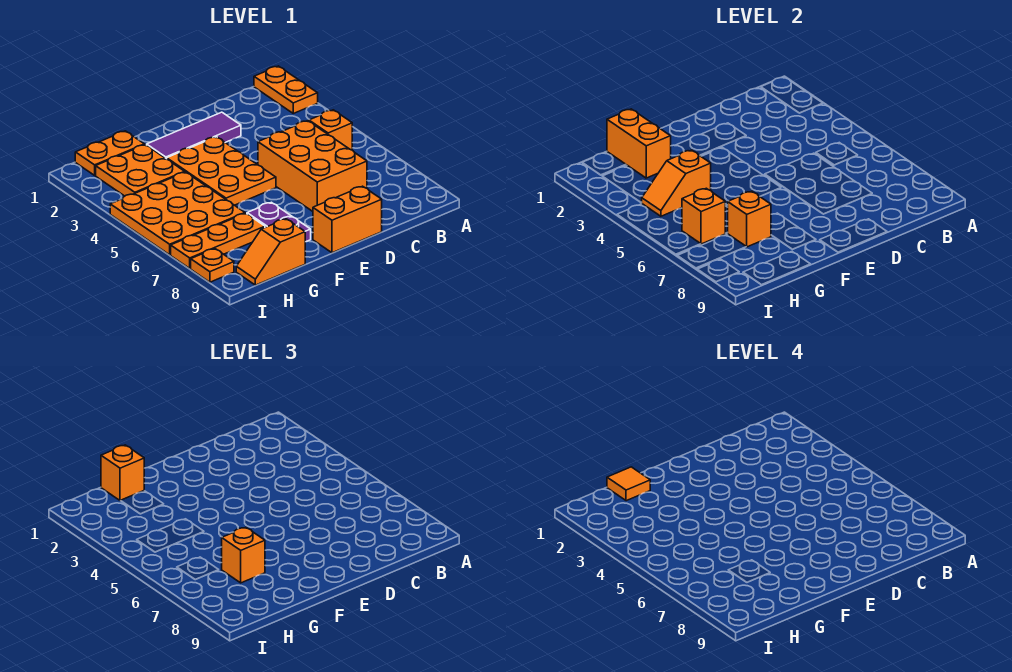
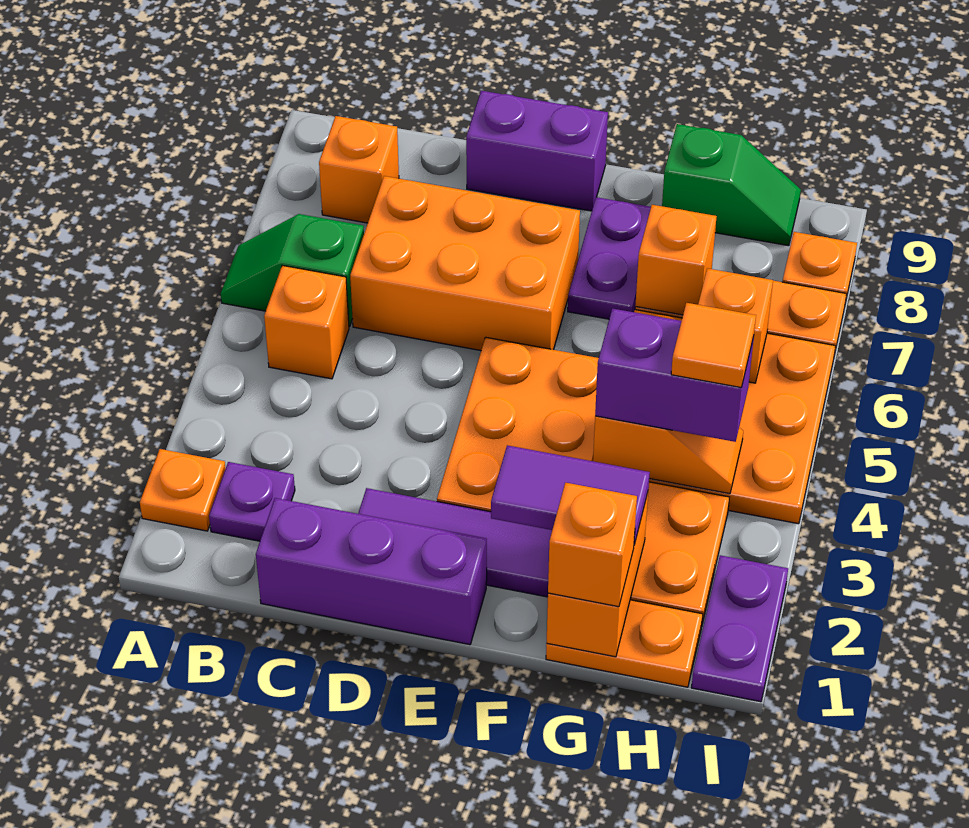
orange 1x2 plate [254,66,318,113] -> orange 1x1 plate [140,449,226,531]
none -> green 1x2 slope [221,214,364,327]
none -> purple 1x1 plate [209,462,295,541]
none -> purple 1x3 brick [256,498,487,645]
orange 2x3 brick [258,121,367,211] -> orange 2x3 brick turned to [350,176,580,351]
orange 1x2 brick [313,186,382,253] -> purple 1x2 brick [466,91,608,211]
none -> purple 1x2 tile [491,445,650,545]
orange 1x1 tile [607,467,650,501] -> orange 1x1 tile moved to [671,303,756,388]
none -> purple 1x2 brick [595,308,754,442]
orange 1x1 brick [222,527,265,583] -> orange 1x1 brick moved to [319,116,399,223]
orange 1x2 slope [236,219,305,285] -> green 1x2 slope [662,124,801,246]
none -> purple 1x2 plate [692,555,788,702]

